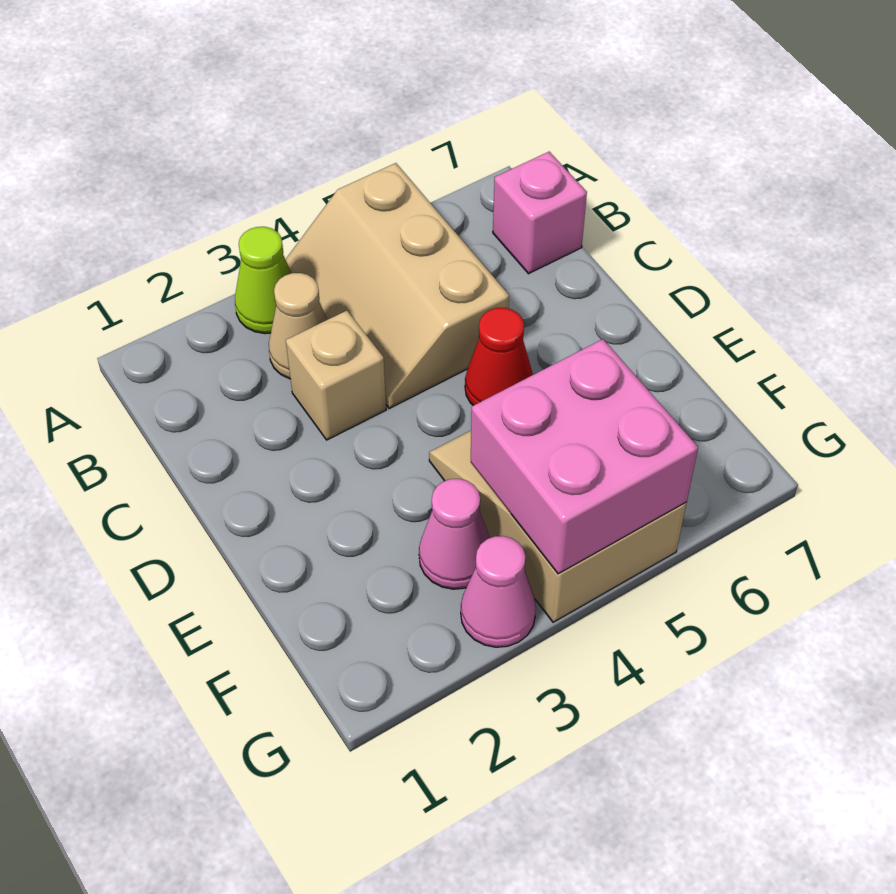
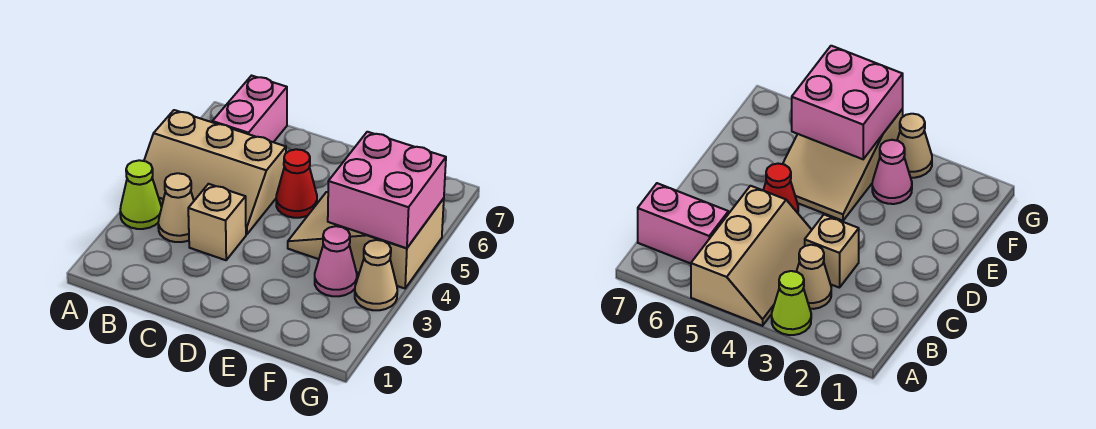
pink 1x1 brick [493,152,587,274] -> pink 1x2 brick [212,76,287,142]
pink 1x1 cone [461,536,536,647] -> tan 1x1 cone [355,240,397,310]

